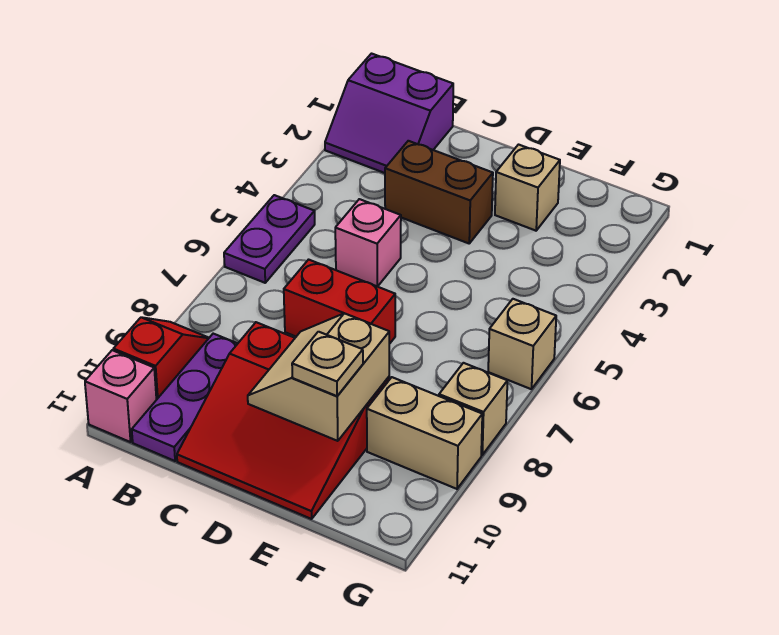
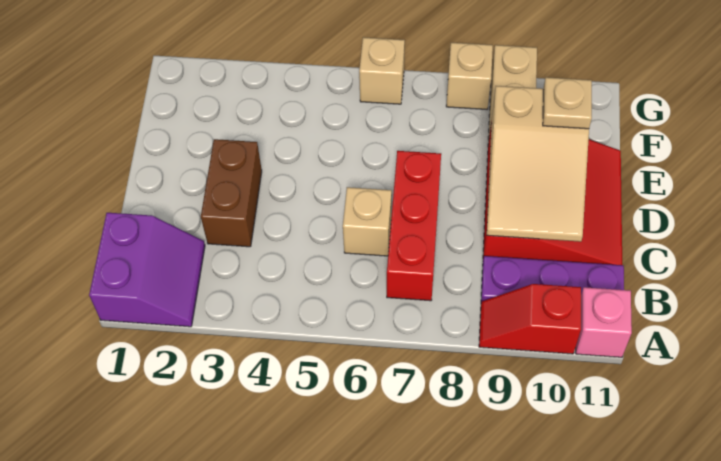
purple 1x2 plate [224,195,315,283] -> none
pink 1x1 brick [335,199,401,287] -> none
red 1x2 brick [284,260,395,344] -> red 1x3 brick [387,151,441,301]
tan 2x2 slope [248,313,389,441] -> tan 2x3 slope [487,86,589,242]
tan 1x1 brick [495,145,560,231] -> tan 1x1 brick moved to [343,187,392,256]

